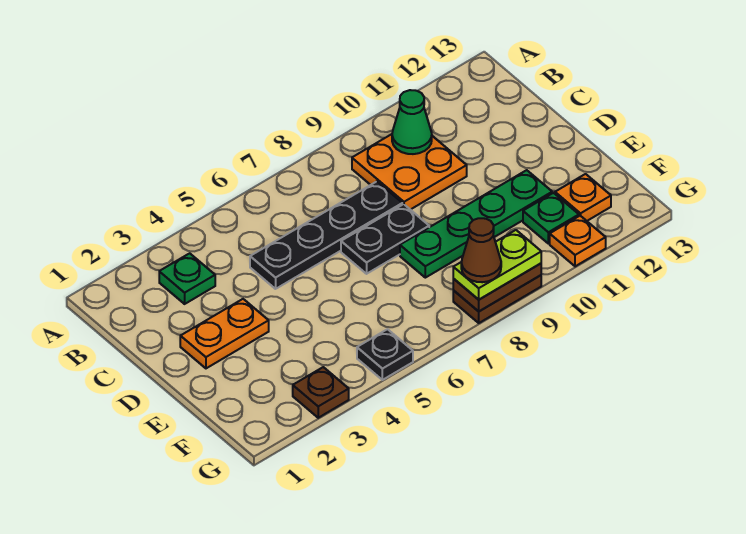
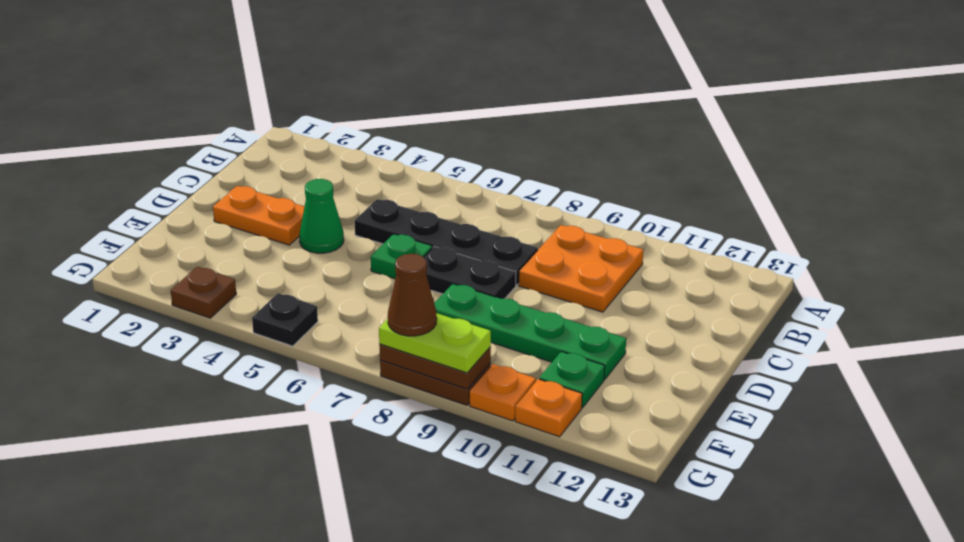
green 1x1 plate [159,253,215,304] -> green 1x1 plate moved to [371,234,432,279]
green 1x1 cone [392,90,432,154] -> green 1x1 cone moved to [299,179,344,253]
orange 1x1 plate [555,174,611,221] -> orange 1x1 plate moved to [469,364,536,421]

